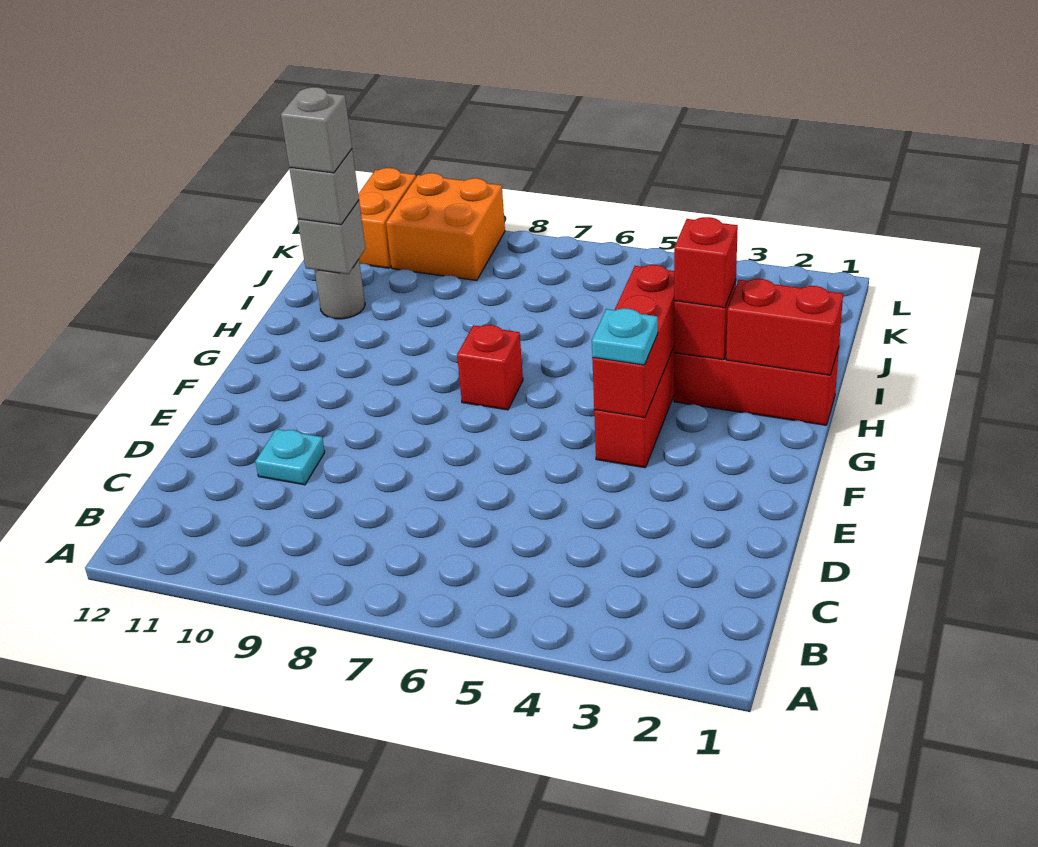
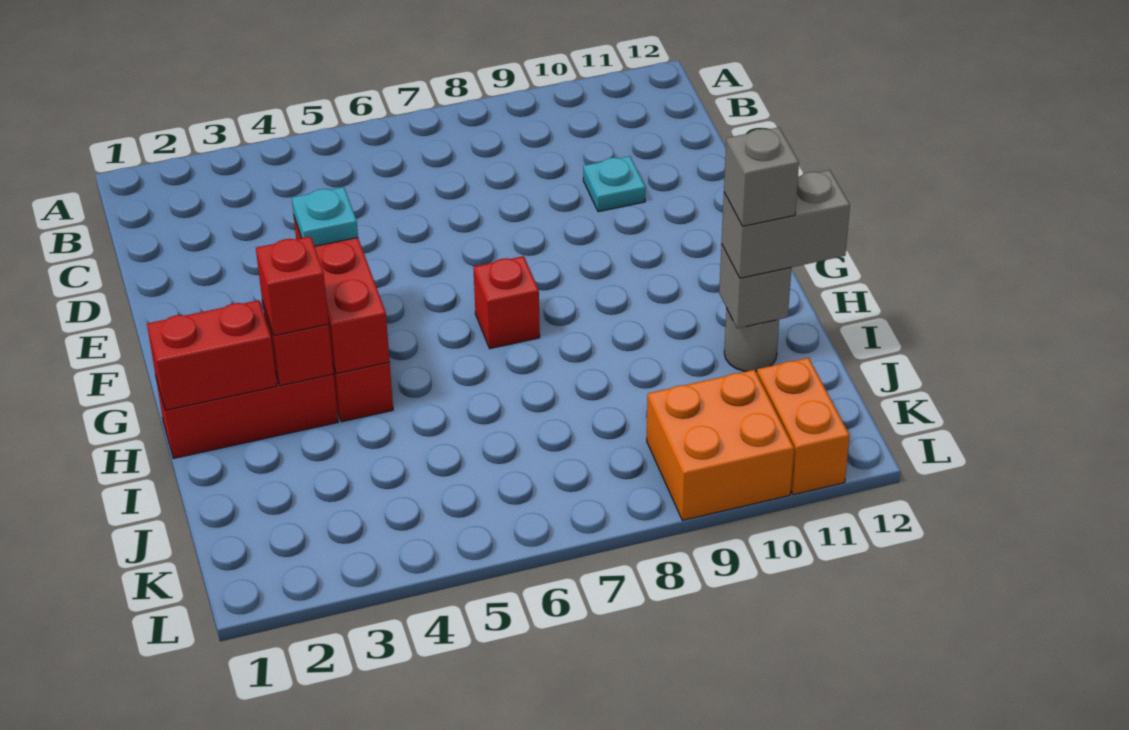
grey 1x1 brick [289,149,359,225] -> grey 1x2 brick [722,170,850,278]

